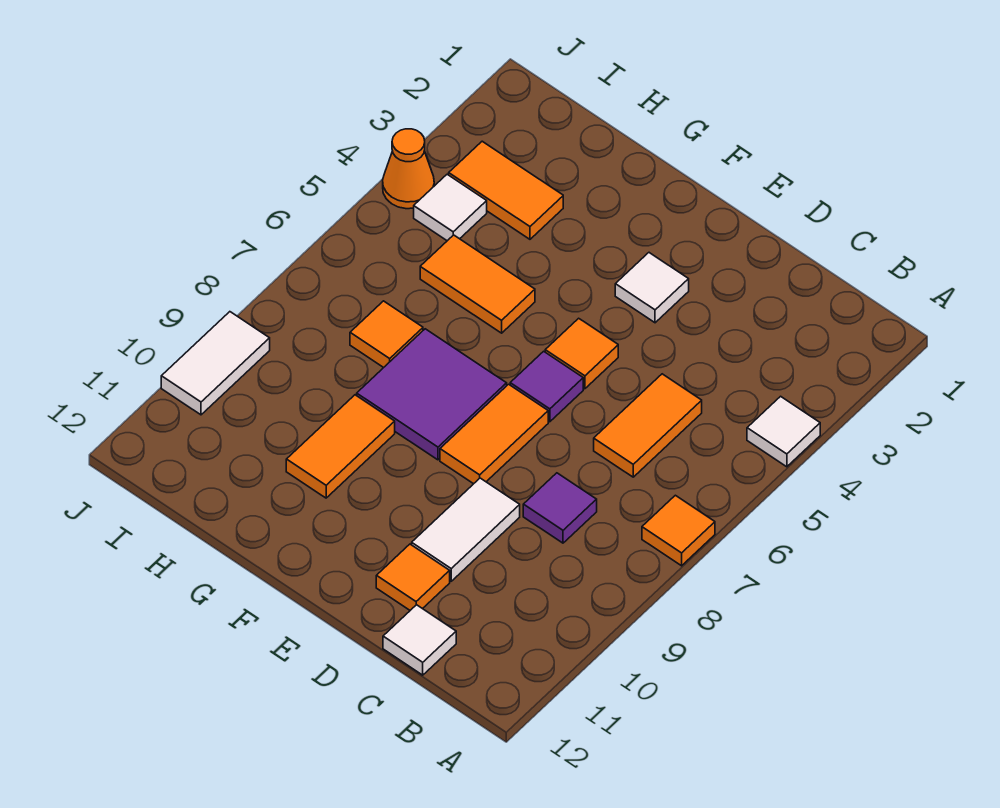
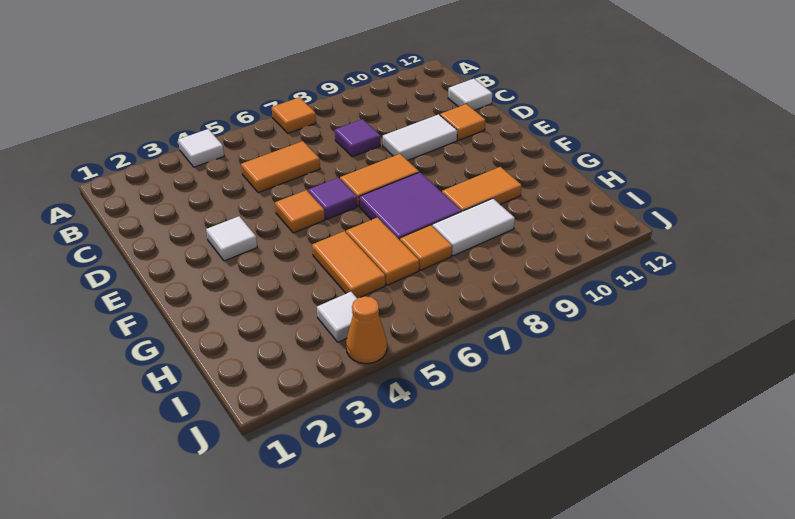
orange 1x2 tile [449,141,563,239] -> orange 1x2 tile moved to [346,218,419,285]
white 1x2 tile [161,312,270,415] -> white 1x2 tile moved to [432,199,515,256]

